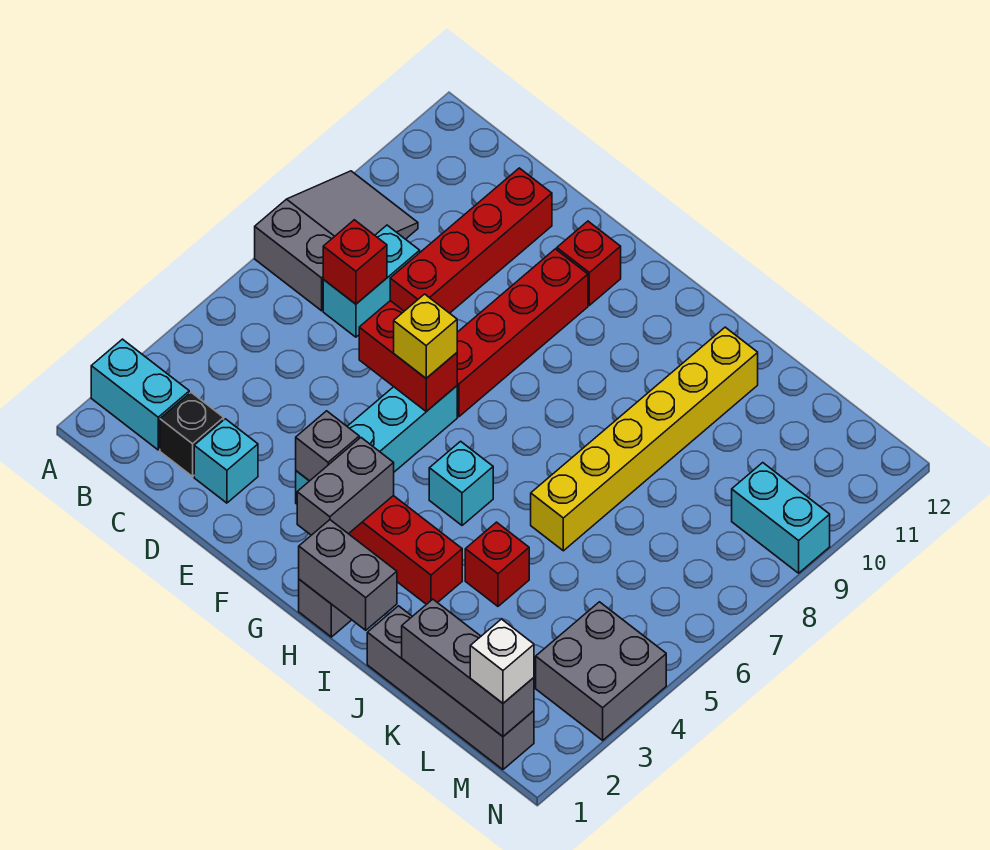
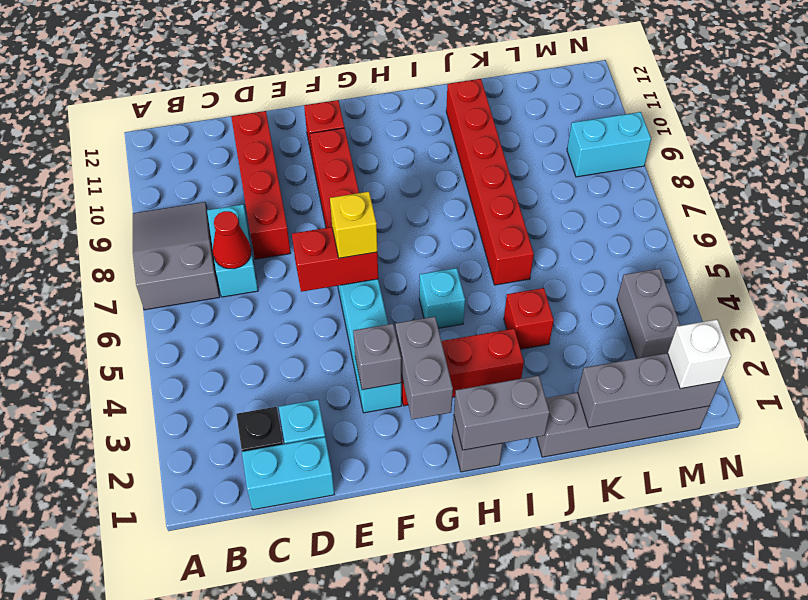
cyan 1x2 brick [91,339,189,450] -> cyan 1x2 brick moved to [242,437,334,510]
red 1x1 brick [323,220,387,304] -> red 1x1 cone [213,211,251,269]
yellow 1x6 brick [531,327,758,551] -> red 1x6 brick [446,79,534,285]
grey 2x2 brick [536,602,666,740] -> grey 1x2 brick [617,269,681,358]

